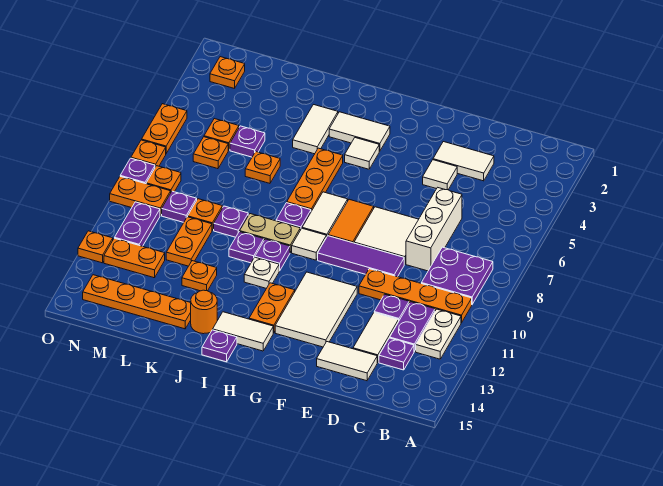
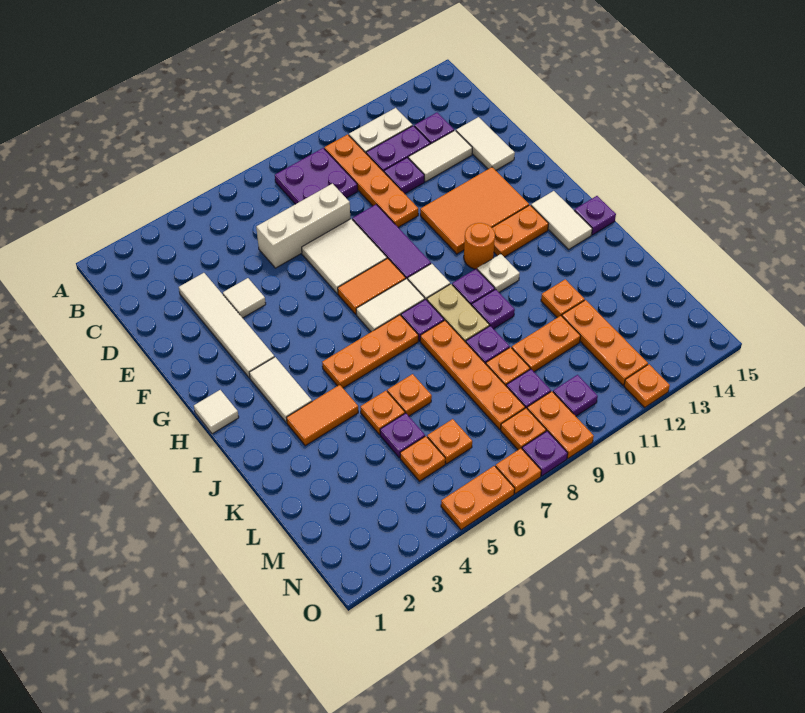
white 1x2 tile [433,142,494,181] -> white 1x4 tile [179,273,274,378]
white 2x3 tile [275,272,357,347] -> orange 2x3 tile [420,167,529,254]
white 1x1 tile [345,138,379,169] -> white 1x1 tile moved to [194,390,239,434]
white 1x2 tile [293,105,338,154] -> orange 1x2 tile [287,385,358,446]
orange 1x1 round brick [191,290,217,334] -> orange 1x1 round brick moved to [464,223,495,269]
orange 1x4 plate [83,275,191,329] -> orange 1x4 plate moved to [420,321,525,429]
orange 1x2 plate [104,238,165,278] -> orange 1x3 plate [562,300,648,385]
orange 1x1 plate [210,57,245,89] -> orange 1x1 plate moved to [361,391,405,435]
purple 1x2 plate [115,202,160,246] -> purple 1x1 plate [553,375,598,416]

